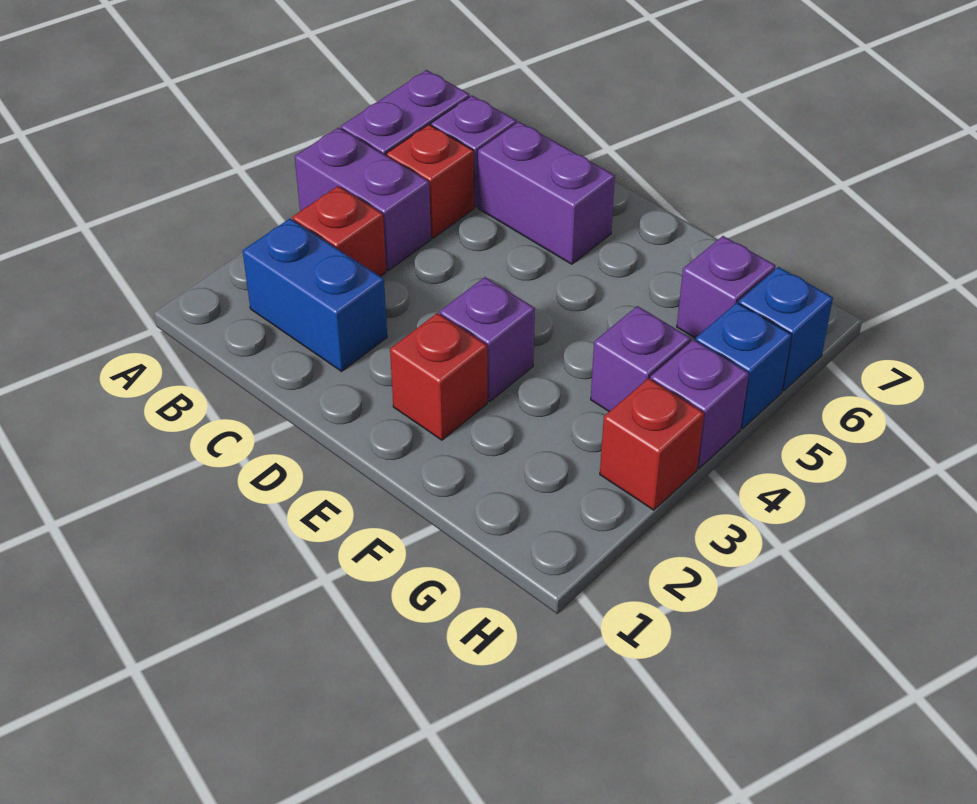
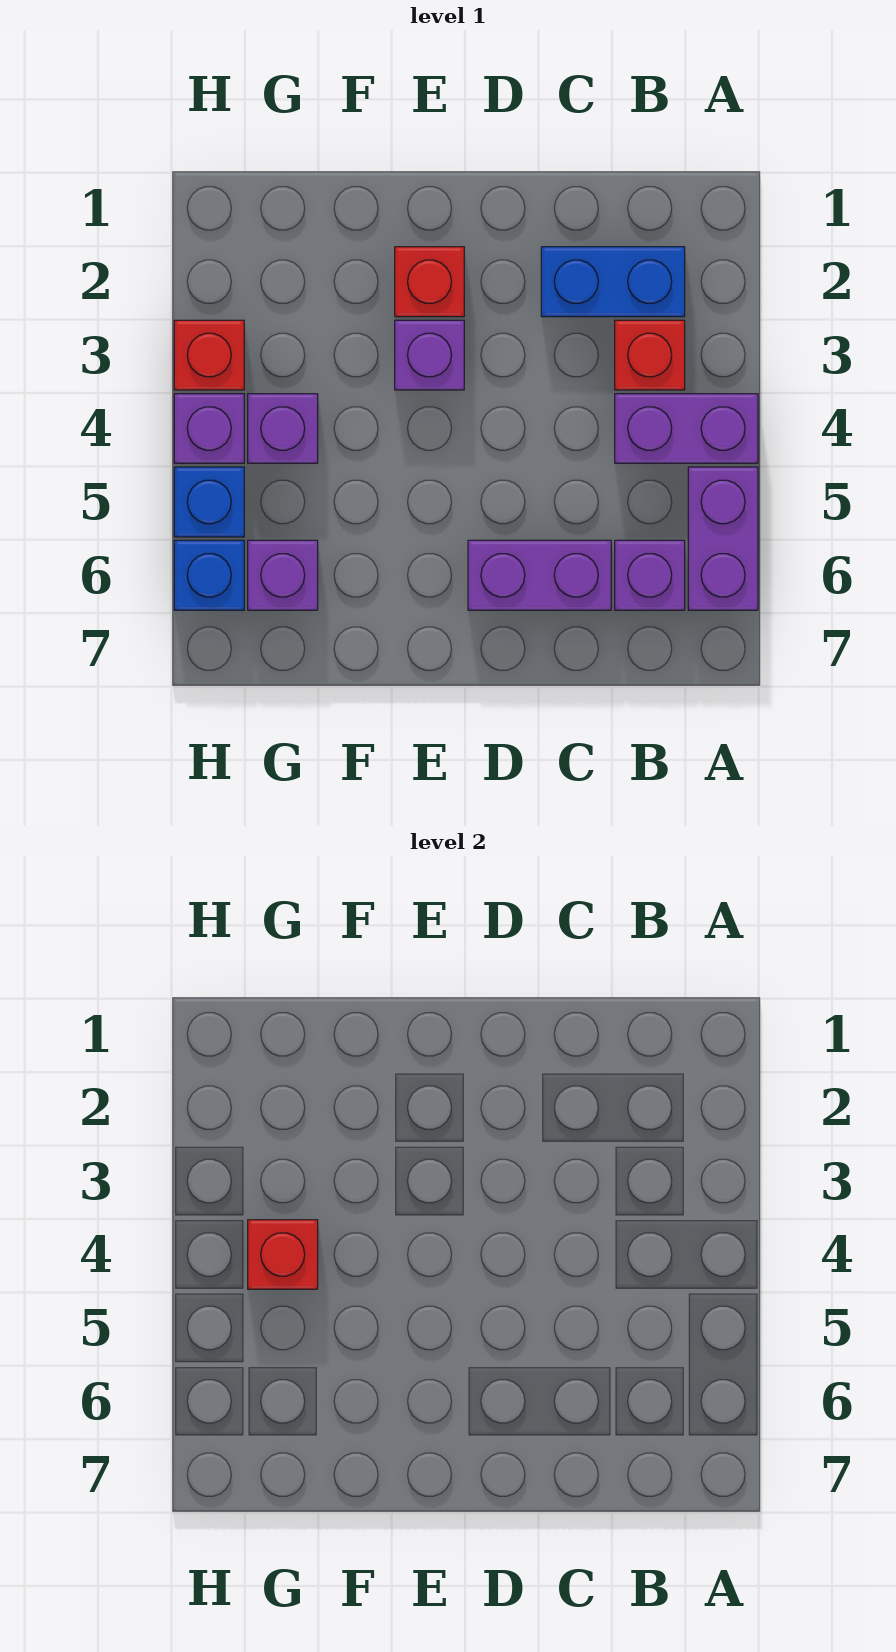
red 1x1 brick [386,125,474,238] -> red 1x1 brick moved to [248,1220,318,1289]

